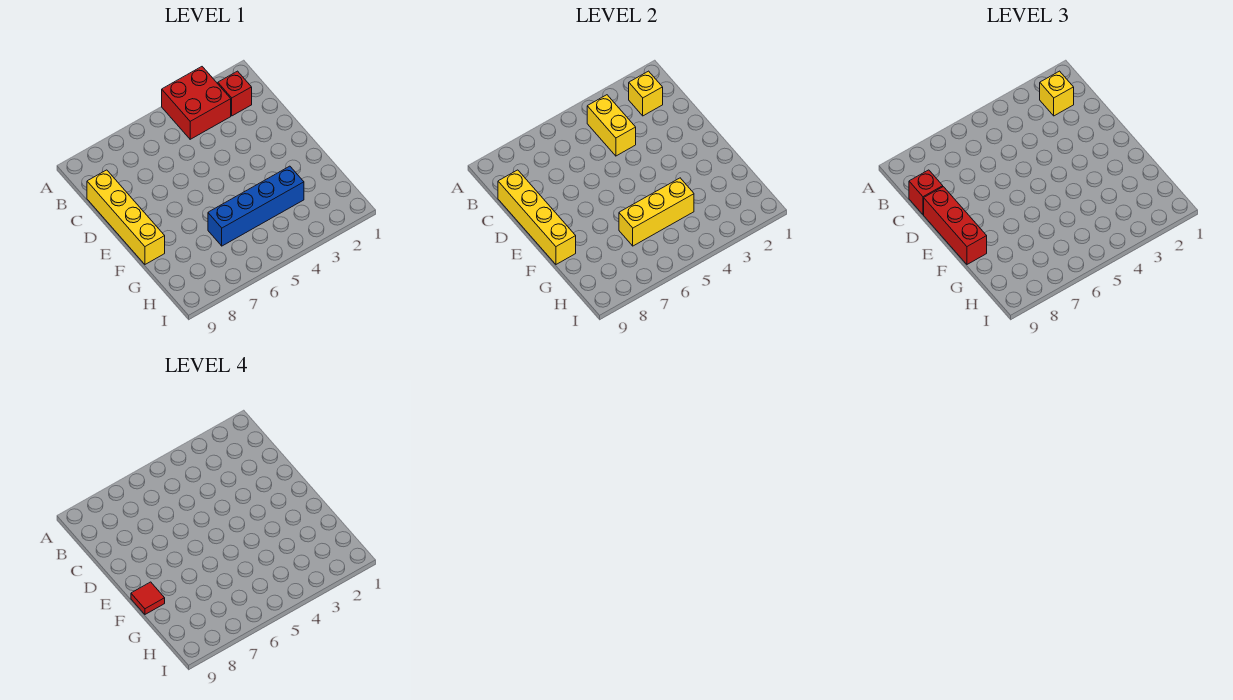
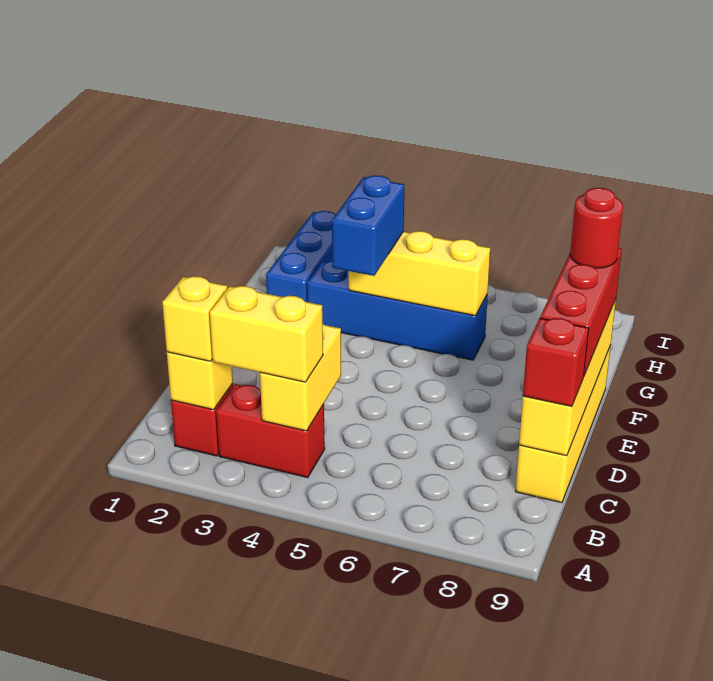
red 2x2 brick [162,67,231,139] -> red 1x2 brick [216,384,325,477]
none -> yellow 1x2 brick [210,286,323,382]
none -> blue 1x2 brick [332,176,404,276]
red 1x1 tile [131,582,165,614] -> red 1x1 round brick [570,188,623,268]
none -> blue 1x3 brick [266,211,335,302]

